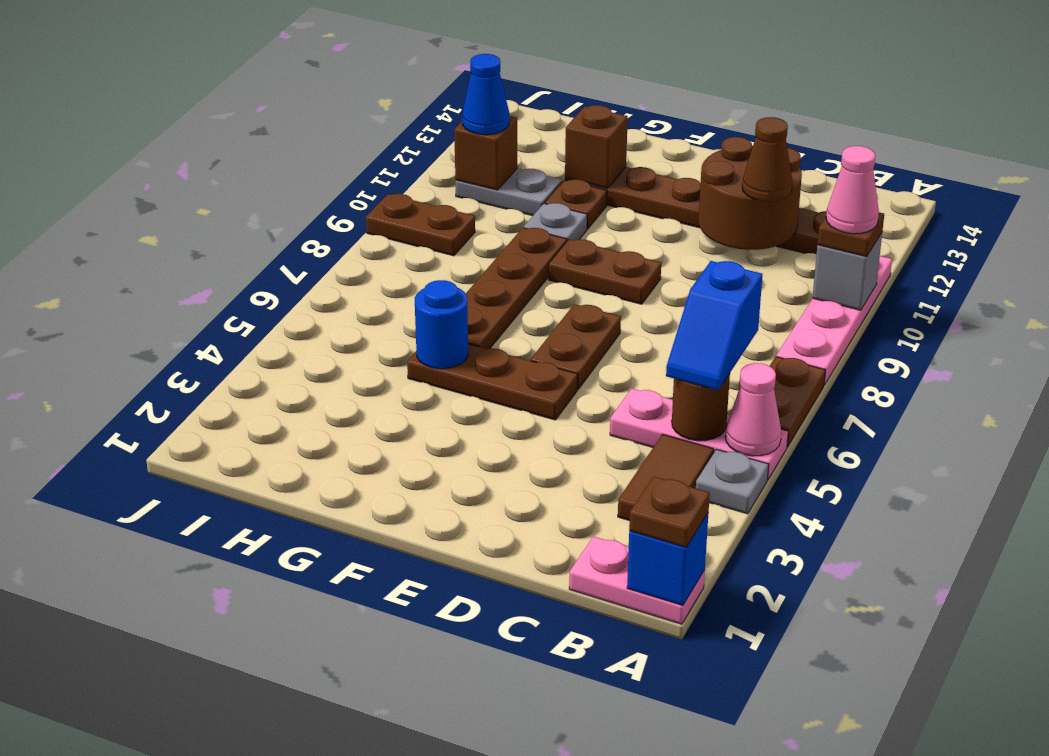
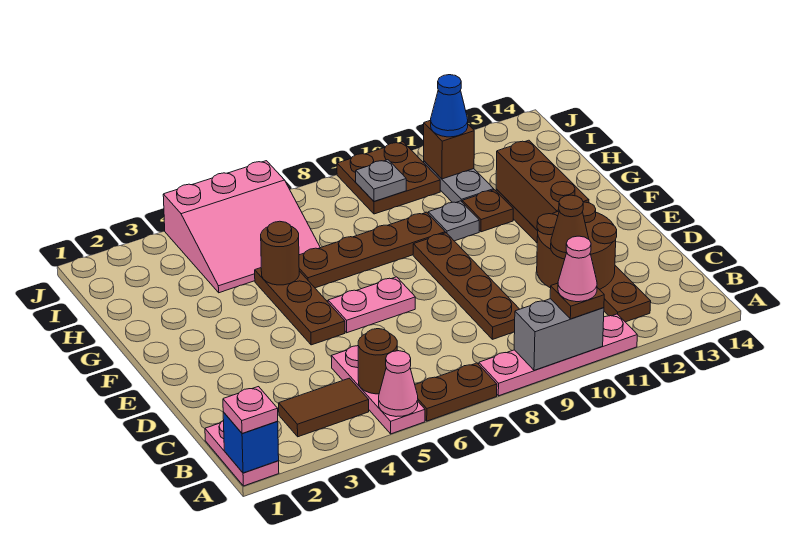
brown 1x1 plate [629,477,710,547] -> pink 1x1 plate [223,387,278,433]
grey 1x1 plate [696,449,769,514] -> grey 1x1 plate moved to [356,160,406,201]
grey 1x1 brick [813,233,882,310] -> grey 1x2 brick [514,299,604,371]
blue 1x2 slope [666,261,763,390] -> none
brown 1x2 plate [531,304,621,389] -> pink 1x2 plate [328,277,415,333]
brown 1x2 plate [549,239,661,304] -> brown 1x4 plate [413,233,519,339]
blue 1x1 round brick [415,280,468,369] -> brown 1x1 round brick [261,221,299,285]
brown 1x1 brick [565,105,628,188] -> brown 1x3 brick [496,140,589,231]
none -> pink 3x3 slope [163,161,320,293]
brown 1x2 plate [366,194,475,256] -> brown 2x2 plate [337,142,440,214]

